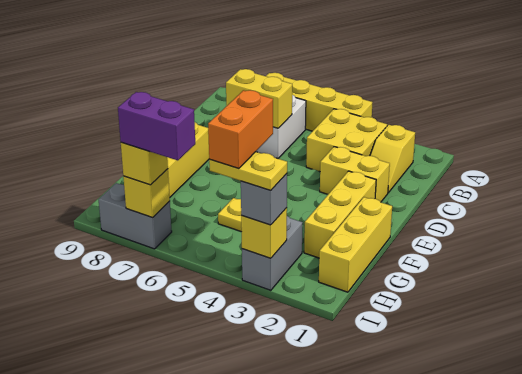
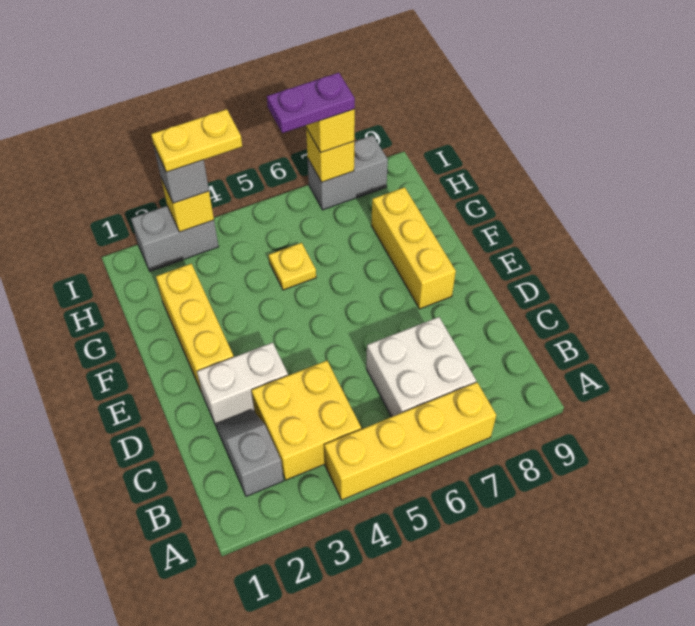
yellow 1x2 slope [370,125,415,193] -> grey 1x2 slope [216,410,284,496]
yellow 1x2 brick [226,69,292,128] -> none
yellow 1x2 brick [320,147,390,202] -> white 1x2 brick [197,342,288,425]
yellow 1x3 brick [319,197,392,292] -> none
grey 1x2 brick [242,216,303,290] -> grey 1x2 brick turned to [131,206,219,271]
orange 1x2 brick [208,90,273,169] -> none
purple 1x2 brick [118,92,195,160] -> purple 1x2 plate [267,73,355,133]

